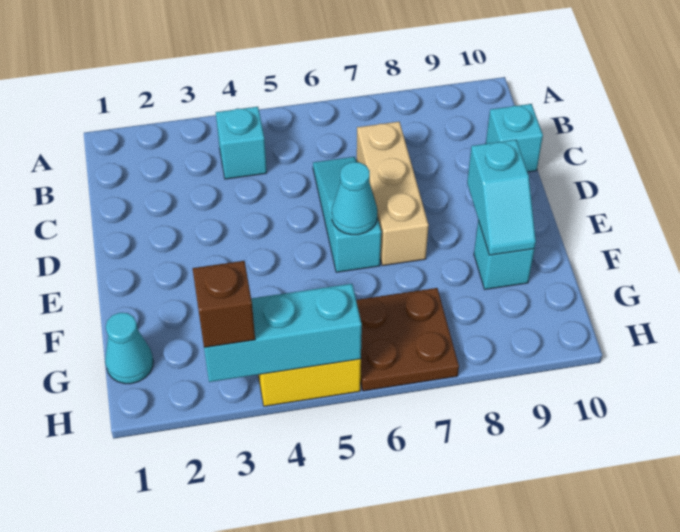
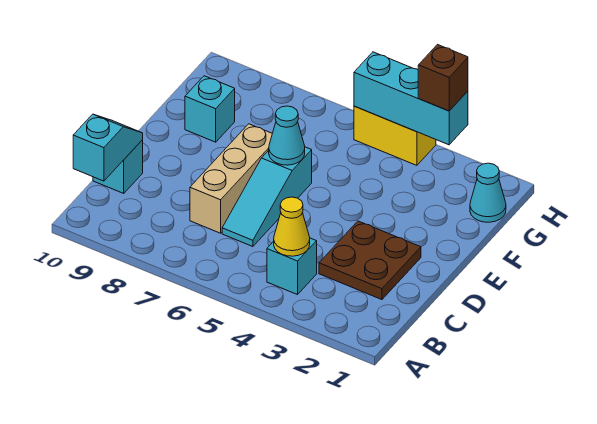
none -> yellow 1x1 cone [274,197,310,256]
cyan 1x2 slope [467,140,536,255] -> cyan 1x2 slope moved to [73,114,143,181]
brown 2x2 plate [356,288,459,391] -> brown 2x2 plate moved to [319,221,421,300]

